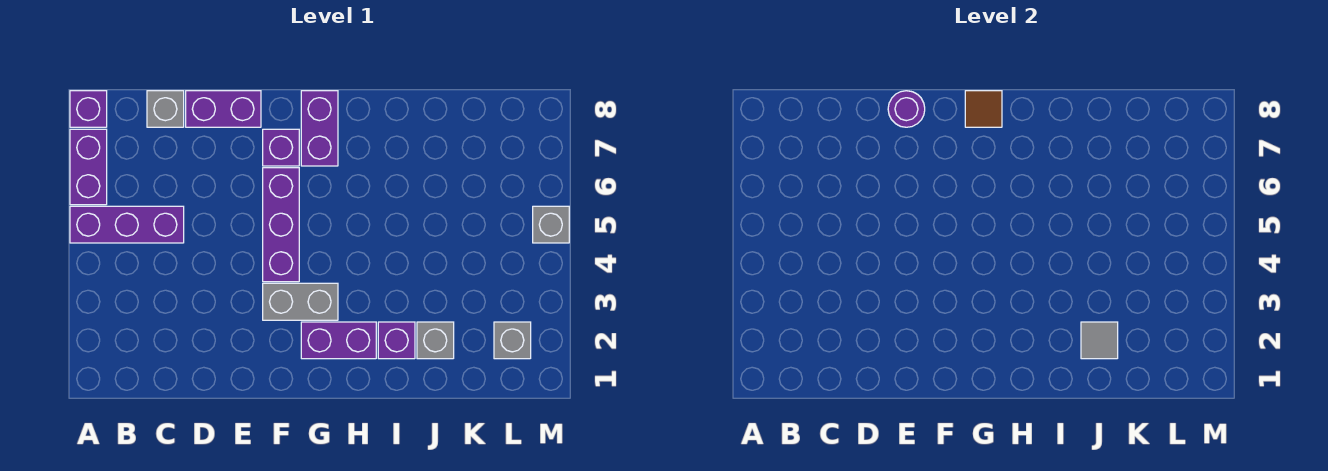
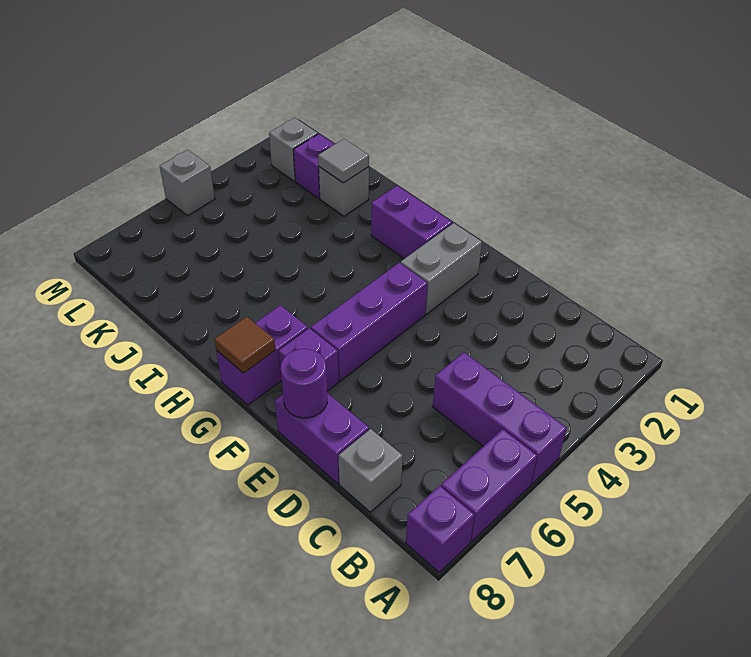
grey 1x2 brick [263,283,338,320] -> grey 1x2 brick turned to [400,223,482,314]
purple 1x1 brick [378,322,415,359] -> purple 1x1 brick moved to [293,134,335,198]

